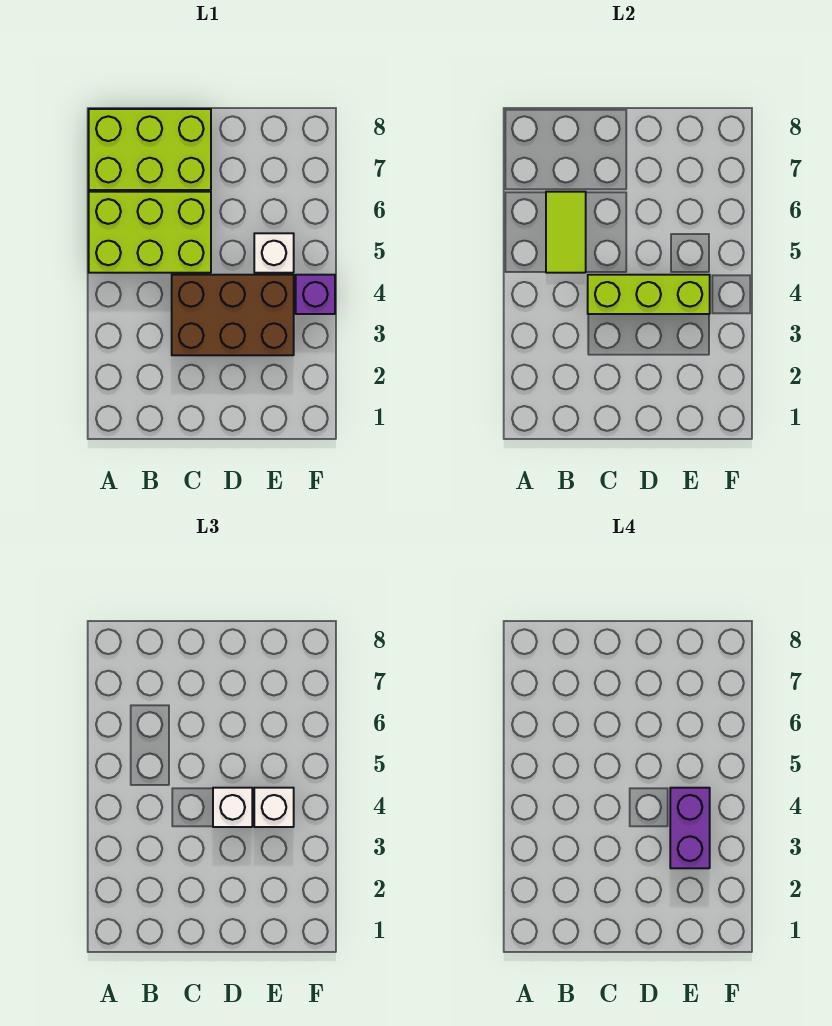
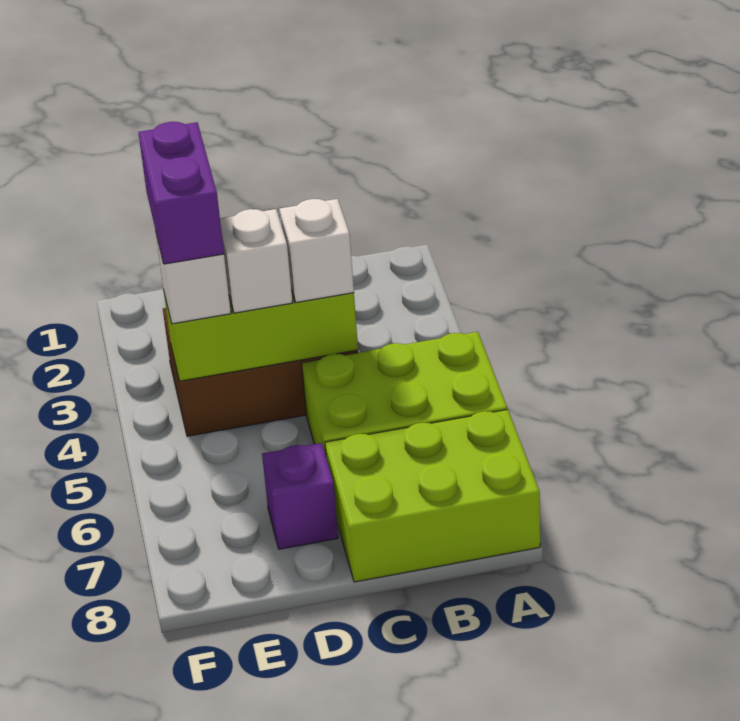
lime 1x2 tile [546,192,586,273] -> none
white 1x1 brick [254,233,294,273] -> white 1x1 brick moved to [279,199,354,302]
purple 1x1 brick [296,275,335,314] -> purple 1x1 brick moved to [262,443,338,549]

